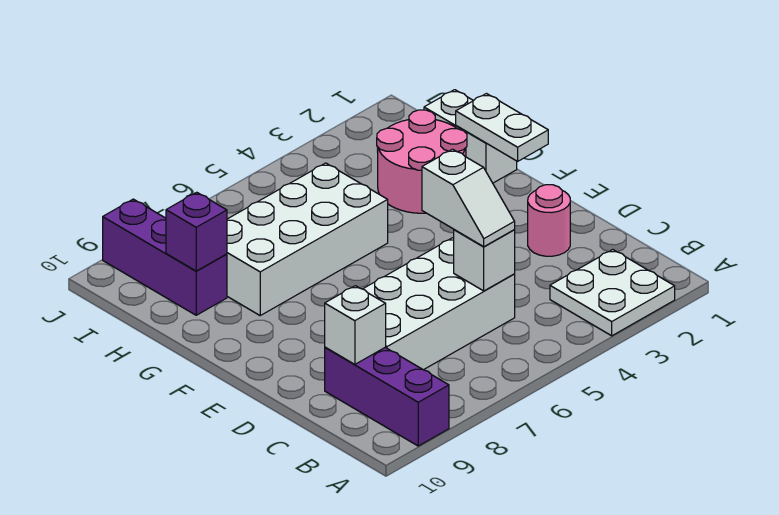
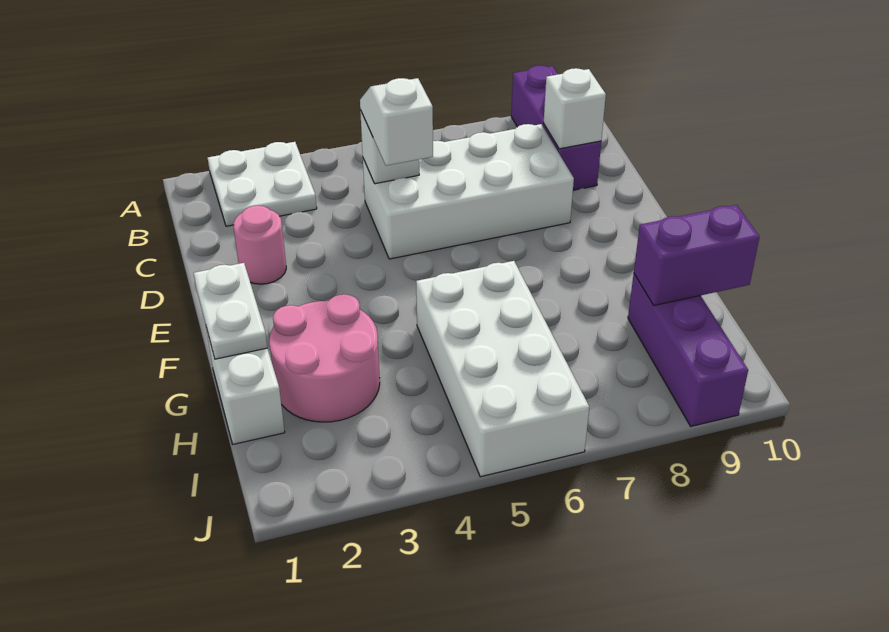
white 2x4 brick [227,163,388,315] -> white 2x4 brick turned to [416,261,589,477]
purple 1x1 brick [166,192,227,271] -> purple 1x2 brick [634,205,759,305]

